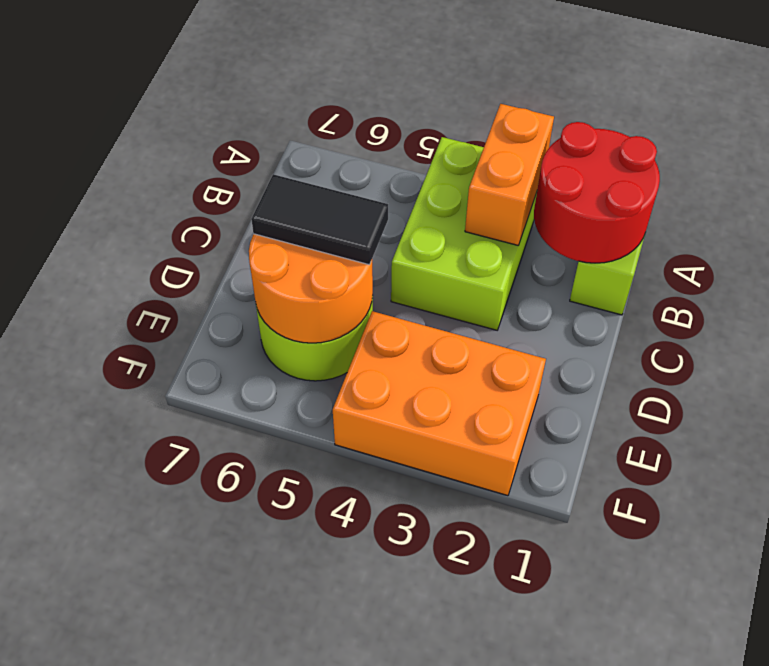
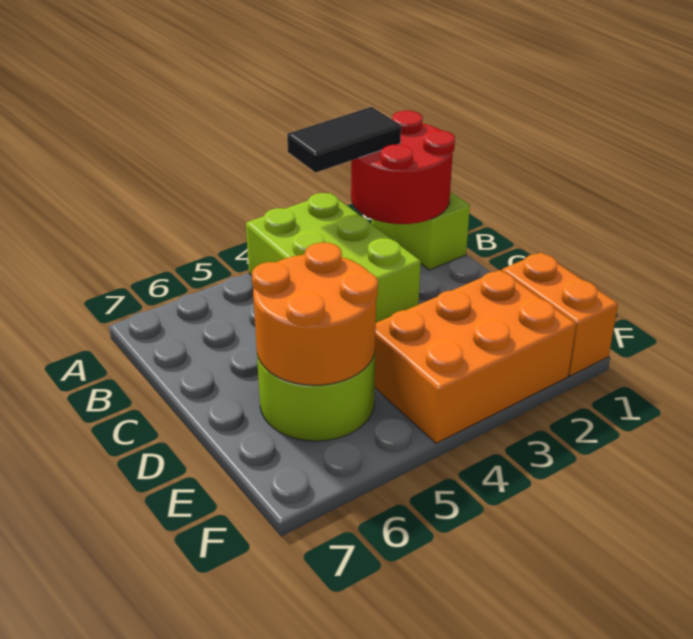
orange 1x2 brick [465,104,554,246] -> orange 1x2 brick moved to [502,252,618,376]
black 1x2 tile [251,174,388,265] -> black 1x2 tile moved to [287,107,401,172]

